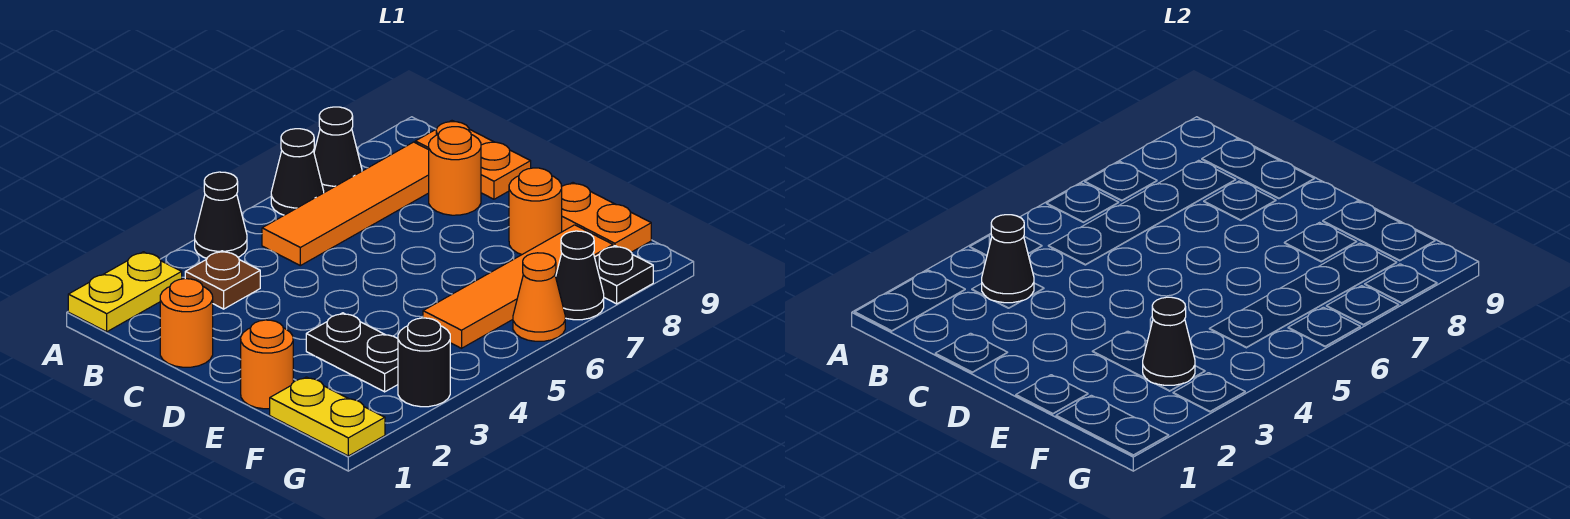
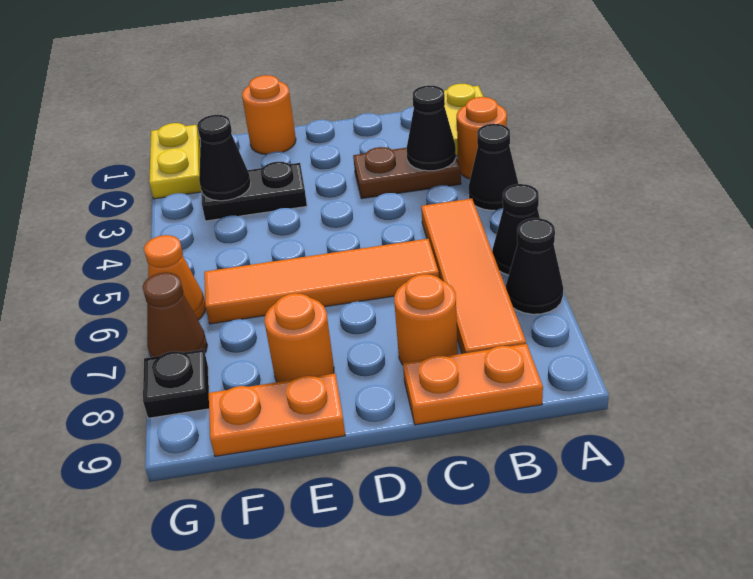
brown 1x1 plate [185,251,260,309] -> brown 1x2 plate [353,147,461,199]
orange 1x1 round brick [160,279,213,367] -> orange 1x1 round brick moved to [456,97,507,179]
yellow 1x2 plate [270,377,385,456] -> yellow 1x2 plate turned to [149,123,201,199]
orange 1x4 tile [423,225,613,348] -> orange 1x4 tile turned to [204,239,439,324]
black 1x1 round brick [398,318,450,407] -> none
black 1x1 cone [556,231,604,320] -> brown 1x1 cone [143,272,207,357]

